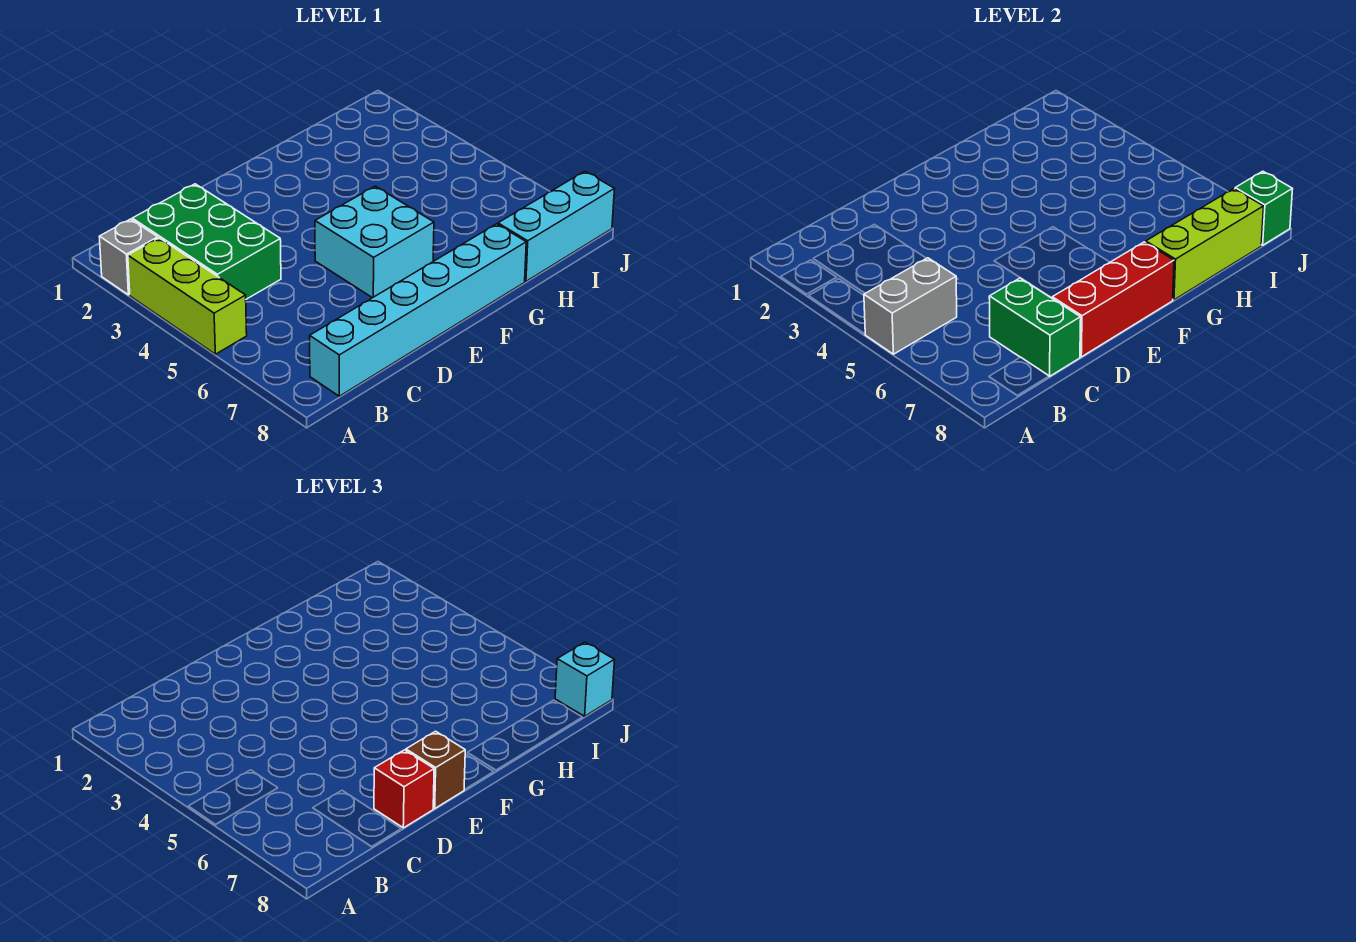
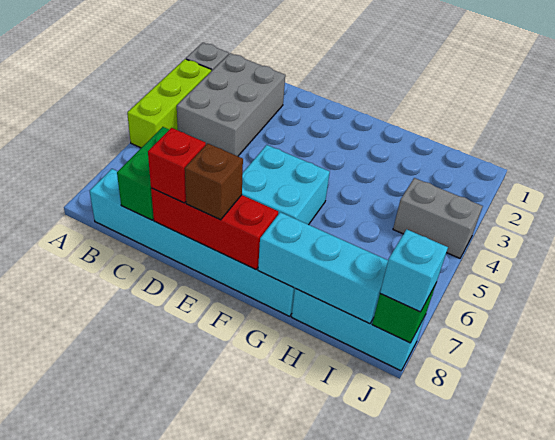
grey 1x2 brick [864,258,957,354] -> grey 1x2 brick moved to [393,178,483,258]
green 2x3 brick [132,184,281,299] -> grey 2x3 brick [177,53,285,156]
lime 1x3 brick [1146,189,1264,300] -> cyan 1x3 brick [258,212,388,324]

